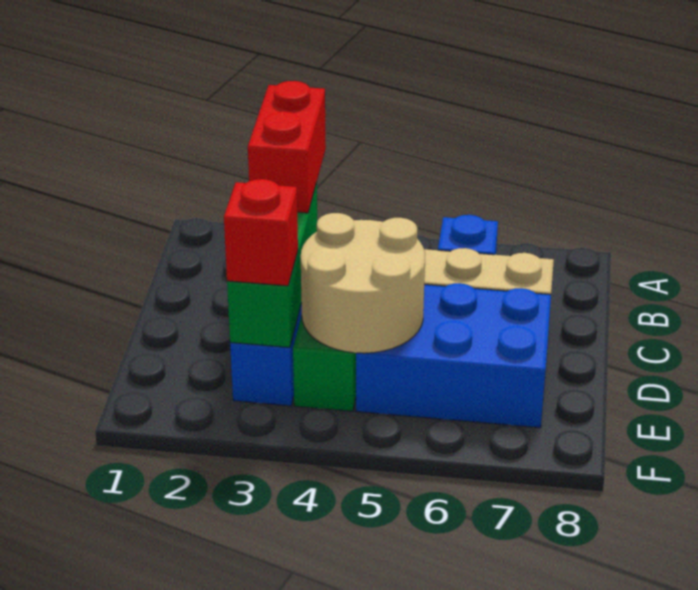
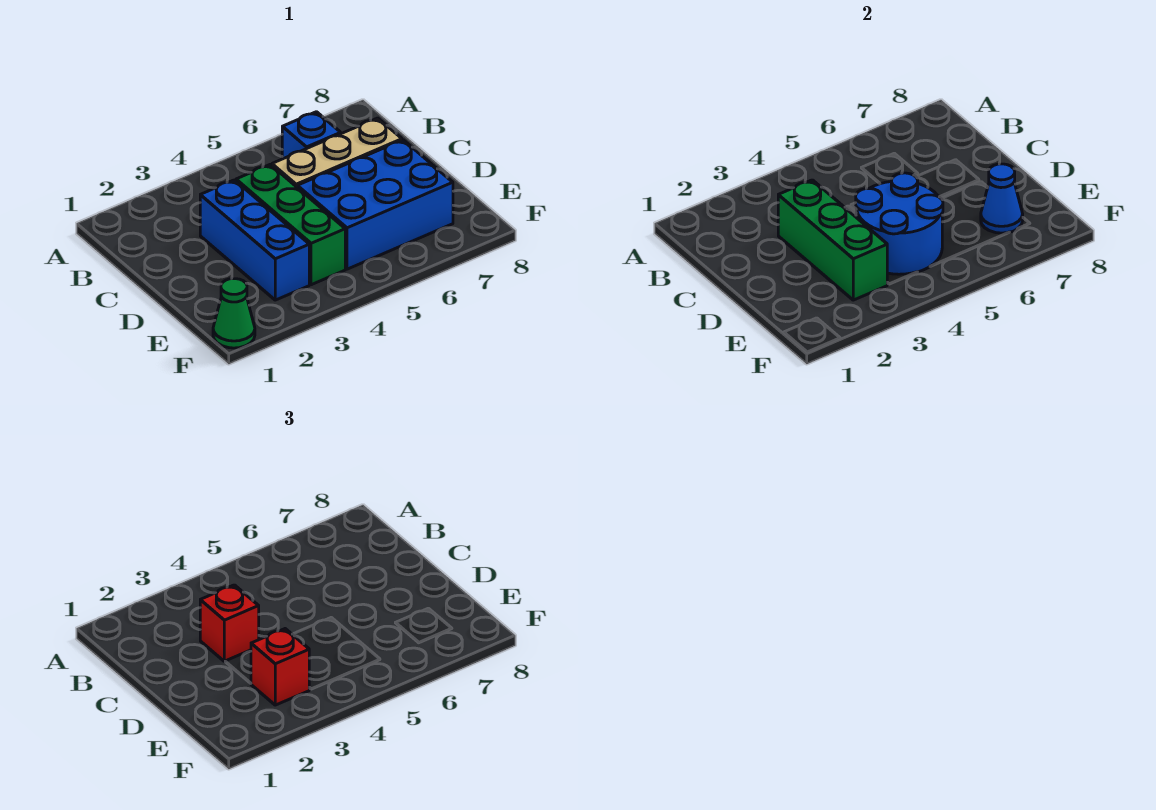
red 1x2 brick [248,81,326,213] -> red 1x1 brick [200,585,259,662]
tan 2x2 round brick [301,213,425,353] -> blue 2x2 round brick [856,173,943,274]
none -> blue 1x1 cone [981,164,1023,233]
none -> green 1x1 cone [213,279,255,348]

